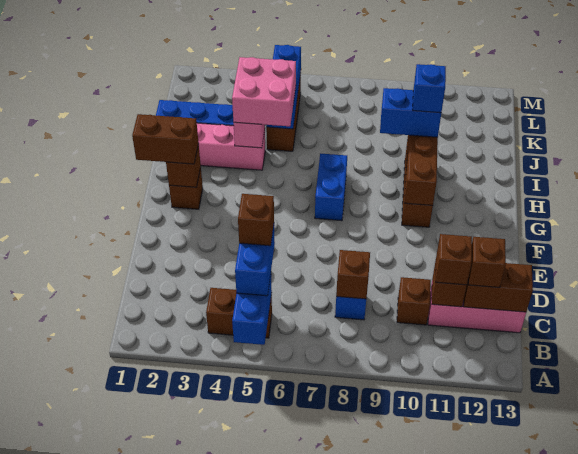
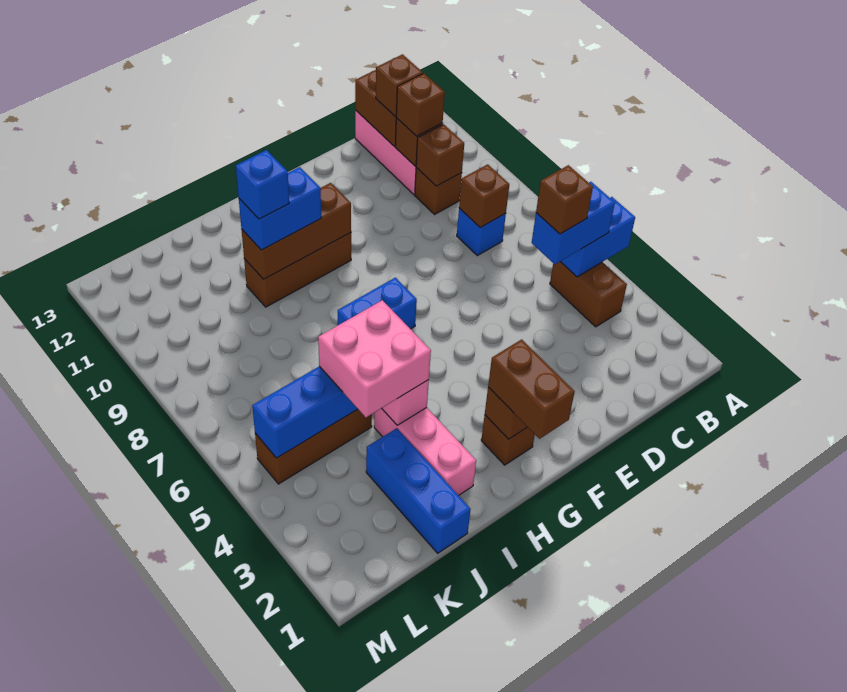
none -> brown 1x1 brick [416,124,464,186]
blue 1x2 brick [380,88,441,137] -> blue 1x2 brick turned to [239,167,321,250]

